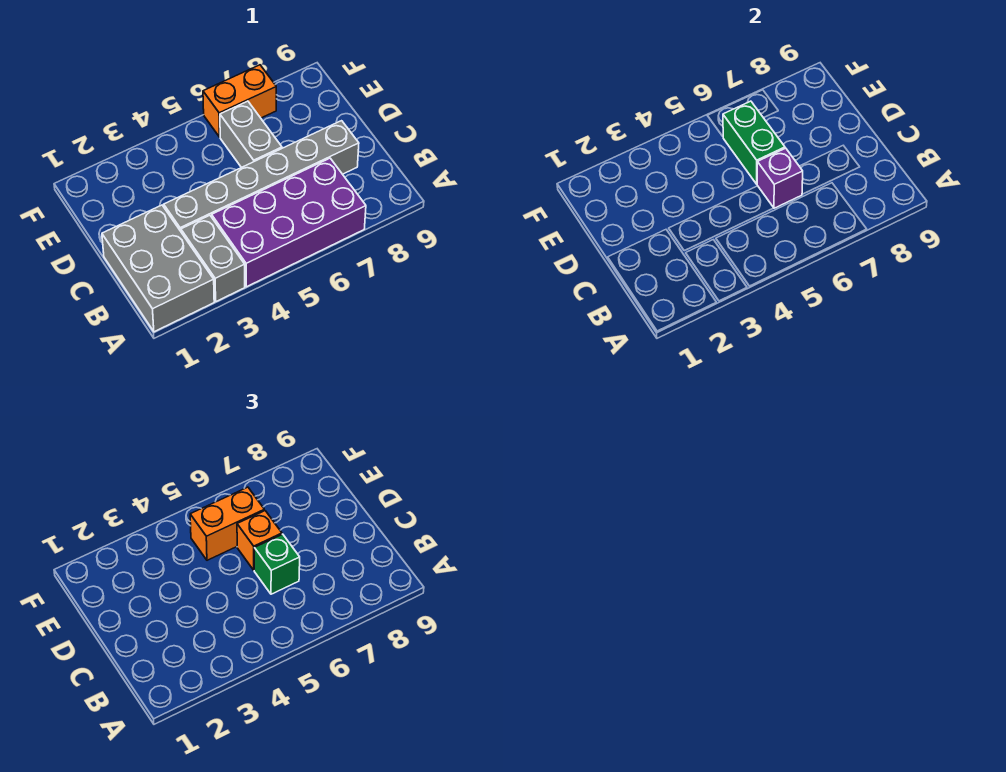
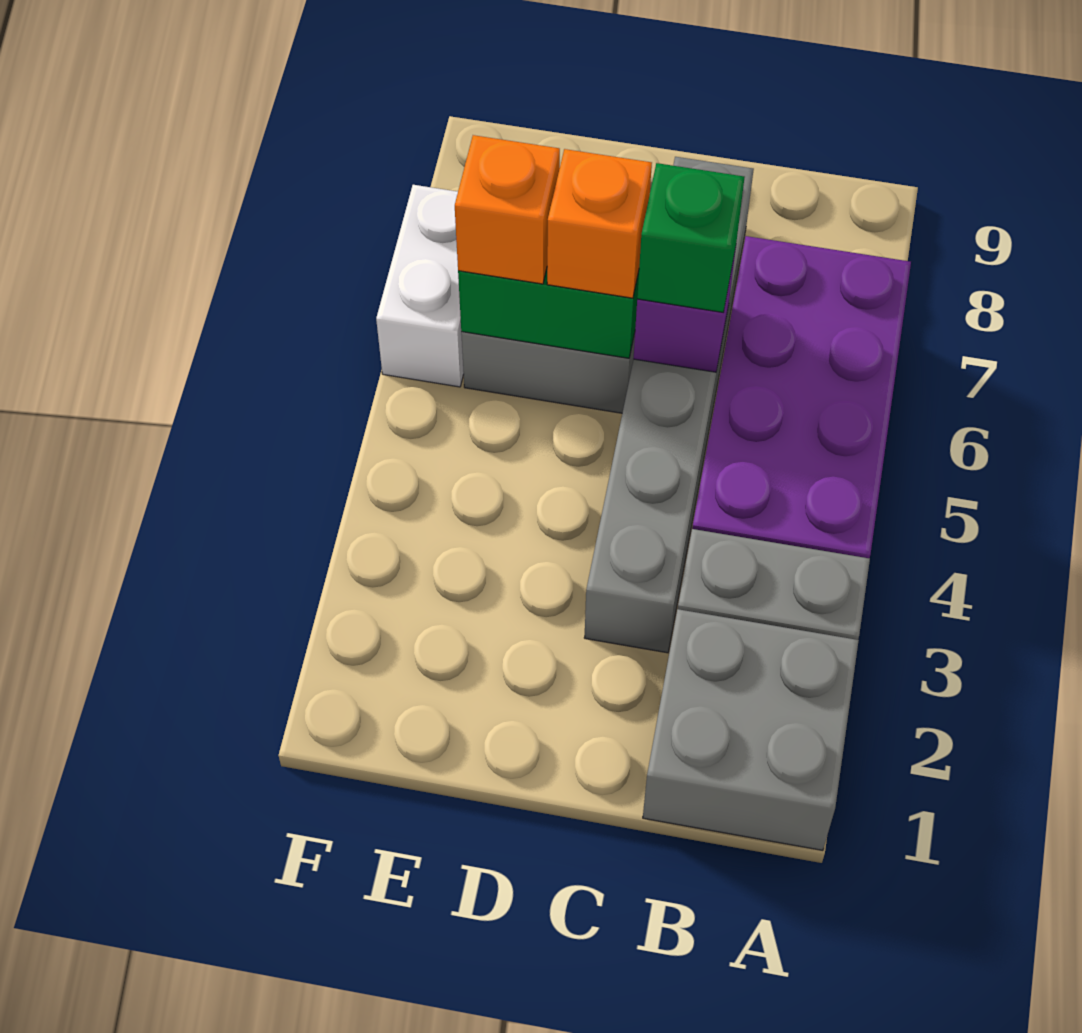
grey 2x3 brick [102,205,214,332] -> grey 2x2 brick [643,609,859,850]
orange 1x2 brick [190,487,264,560] -> orange 1x1 brick [455,135,560,284]
orange 1x2 brick [203,65,276,137] -> white 1x2 brick [376,185,464,387]

